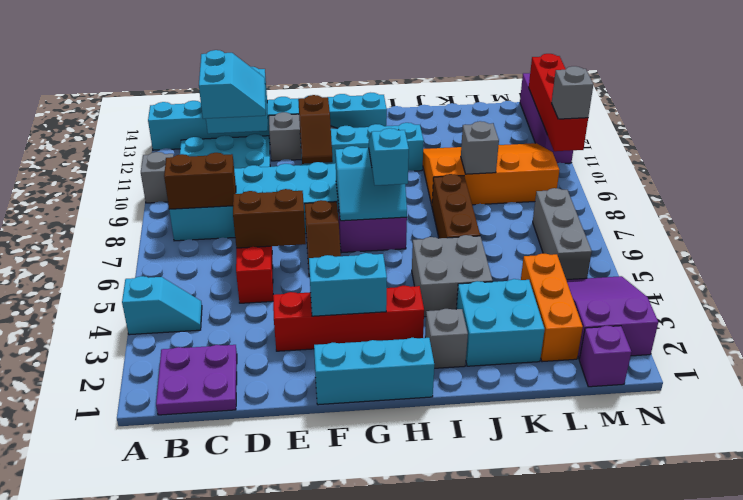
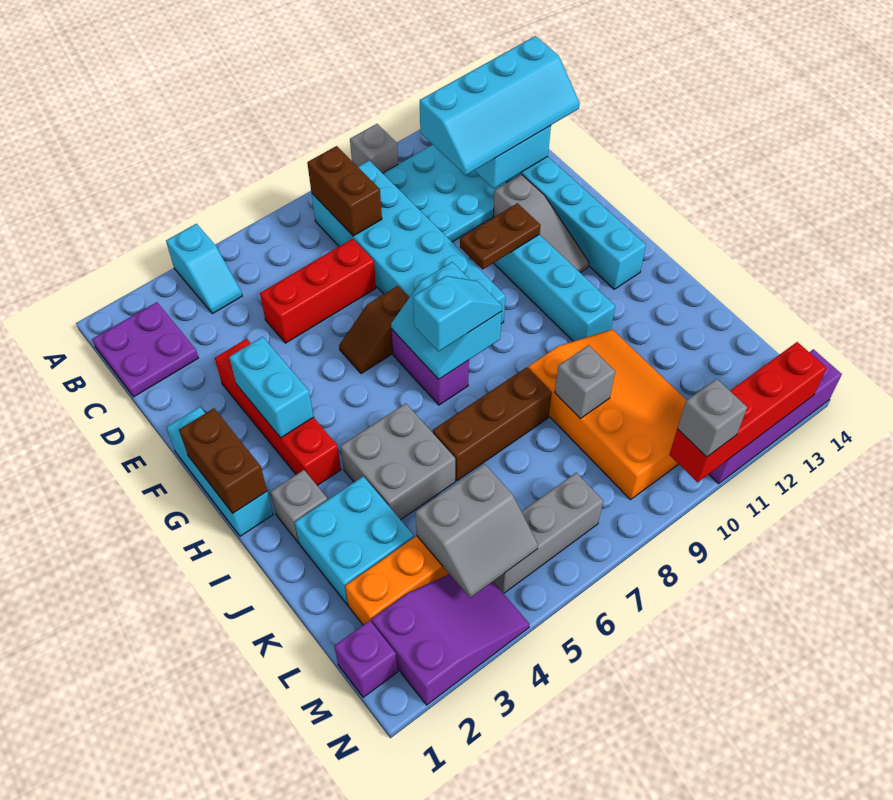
cyan 2x2 slope [199,50,266,119] -> cyan 2x4 slope [420,36,580,175]
brown 1x2 brick [233,189,306,248] -> brown 1x2 brick moved to [179,408,267,513]
brown 1x2 slope [298,95,333,164] -> brown 1x2 plate [460,203,540,269]
none -> grey 2x2 slope [416,464,538,598]

